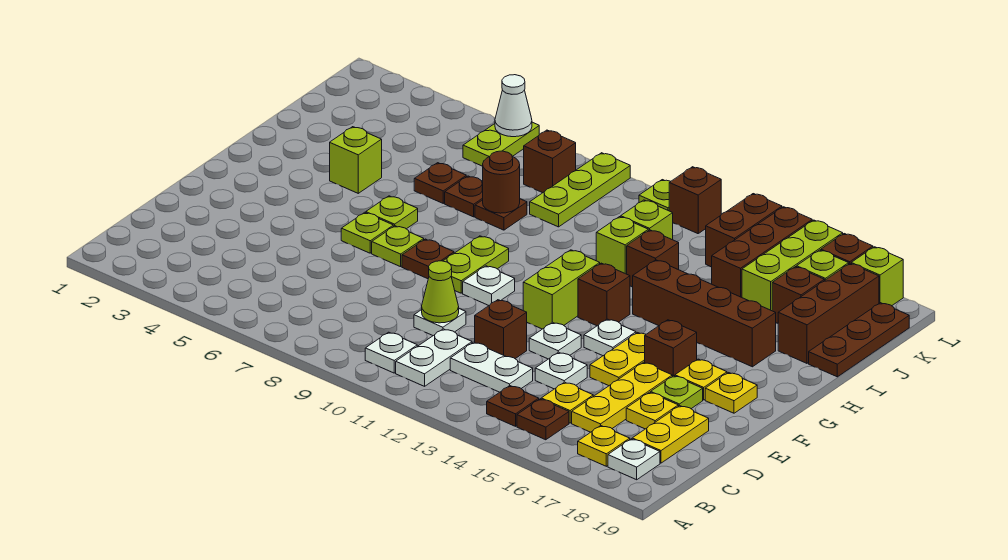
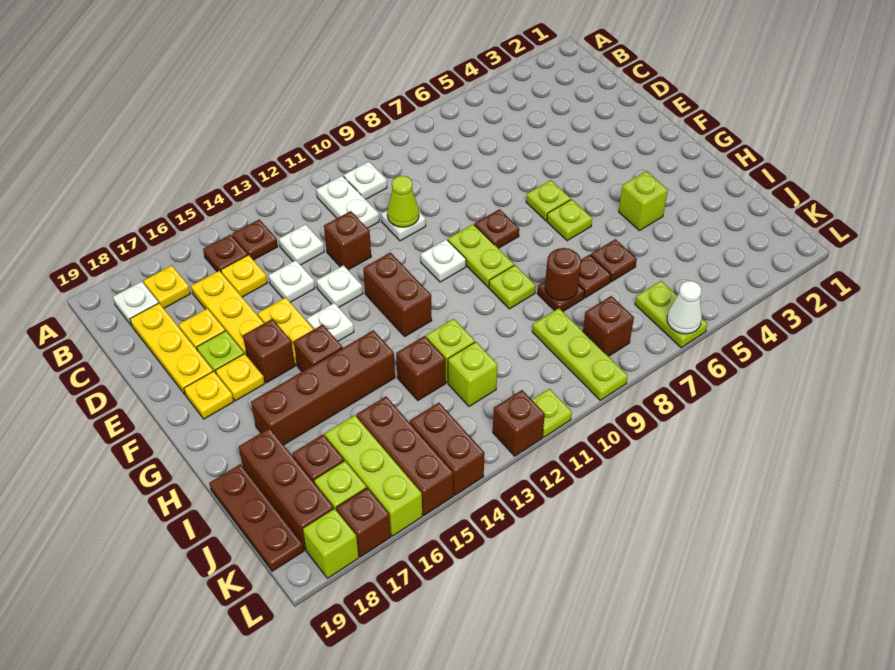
white 1x2 plate [450,342,533,392] -> white 1x1 plate [279,224,324,265]
yellow 1x2 plate [632,406,709,463] -> yellow 1x3 plate [130,303,213,394]
lime 1x1 plate [372,226,424,267] -> lime 1x1 plate moved to [489,265,536,309]
lime 1x2 brick [523,250,600,329] -> brown 1x2 brick [363,253,432,336]
brown 1x1 brick [578,263,630,326] -> brown 1x1 brick moved to [294,325,342,372]

